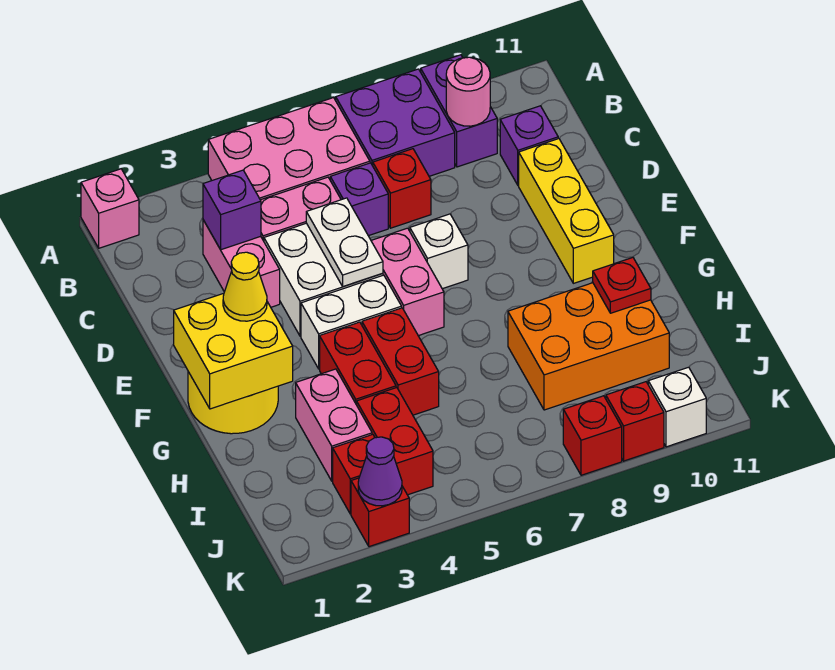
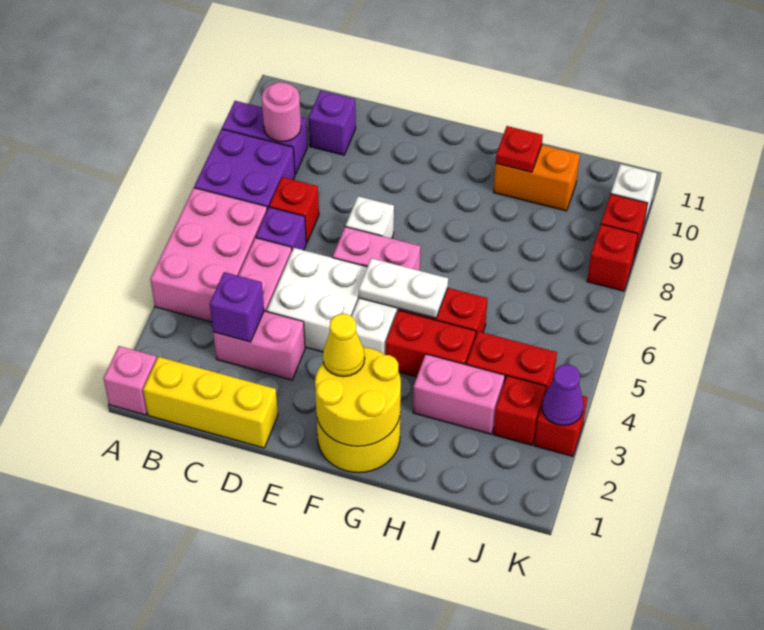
white 1x2 plate [306,198,383,287] -> white 1x2 plate moved to [359,258,448,318]
yellow 1x3 brick [519,139,614,283] -> yellow 1x3 brick moved to [143,357,278,448]
yellow 2x2 brick [174,293,293,409] -> yellow 2x2 round brick [315,347,401,446]
orange 2x3 brick [508,283,669,410] -> orange 1x2 brick [494,145,580,211]

